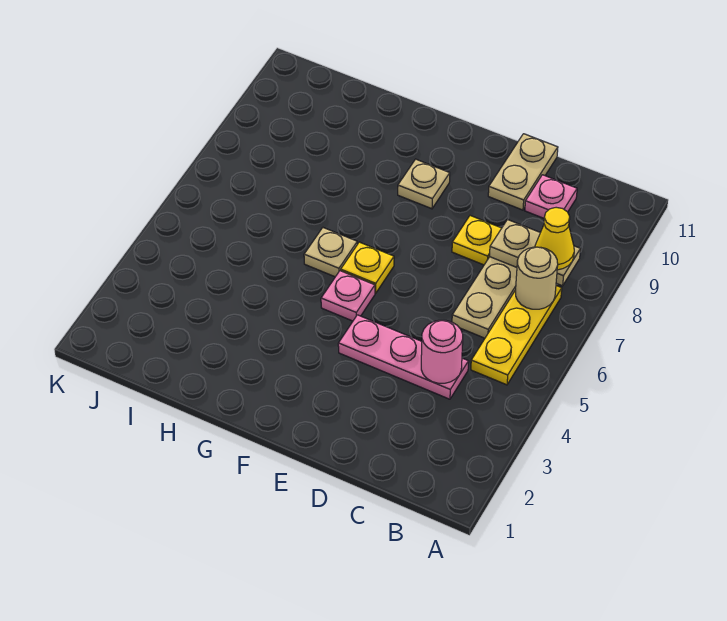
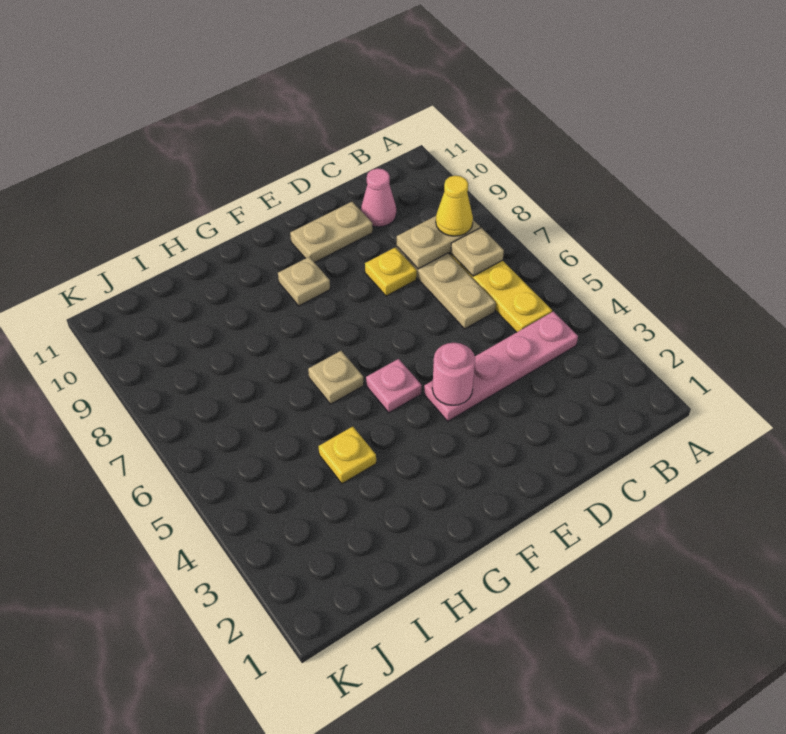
tan 1x1 round brick [516,247,558,309] -> tan 1x1 plate [451,228,504,276]
pink 1x3 plate [338,315,469,399] -> pink 1x4 plate [424,312,578,421]
pink 1x1 round brick [421,320,463,383] -> pink 1x1 round brick moved to [432,343,475,405]
pink 1x1 plate [525,175,577,218] -> pink 1x1 cone [361,168,396,227]
tan 1x2 plate [488,134,558,210] -> tan 1x2 plate turned to [290,202,373,263]
yellow 1x1 plate [341,242,394,293] -> yellow 1x1 plate moved to [319,427,376,484]

